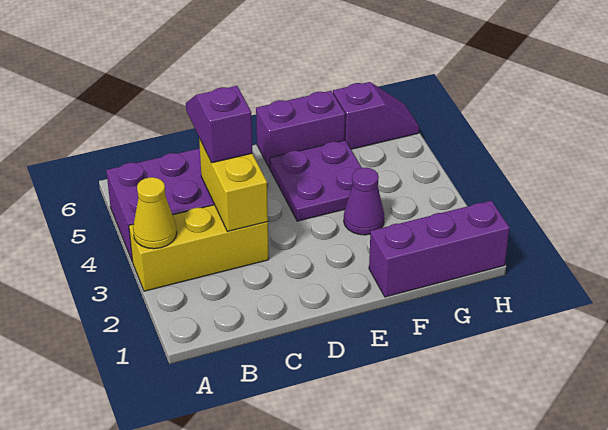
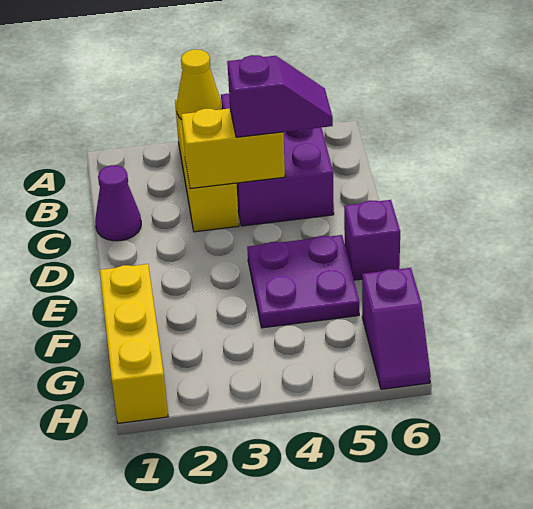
purple 1x2 brick [256,91,345,168] -> purple 1x1 brick [344,200,400,280]
purple 1x3 brick [369,201,510,297] -> yellow 1x3 brick [100,264,168,423]
purple 1x1 cone [344,168,384,235] -> purple 1x1 cone moved to [95,165,141,241]

